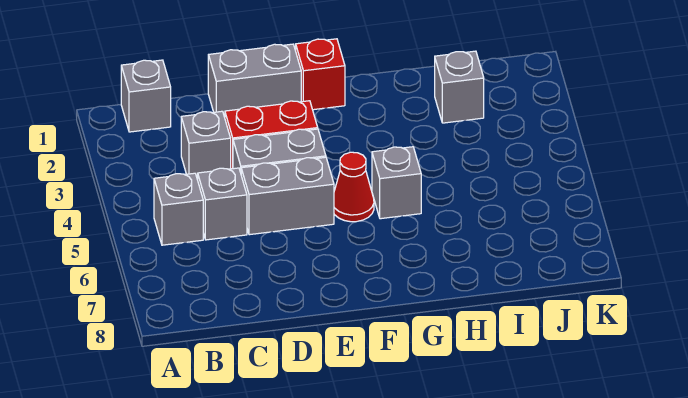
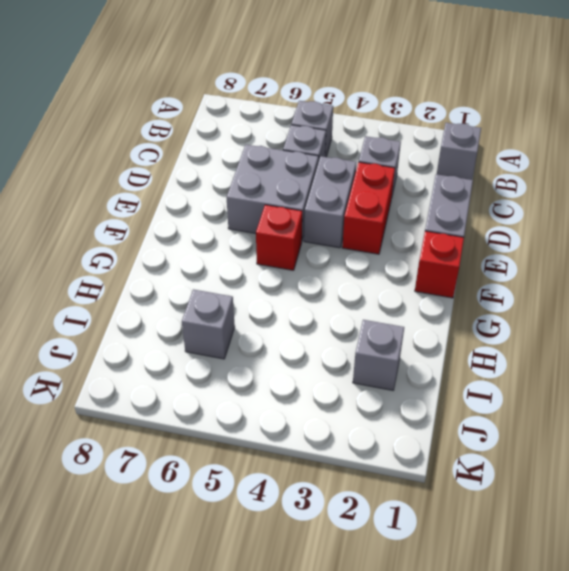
grey 1x2 brick [241,157,334,235] -> grey 2x2 brick [227,145,319,240]
red 1x1 cone [334,152,374,222] -> red 1x1 brick [256,205,302,270]
grey 1x1 brick [372,147,421,219] -> grey 1x1 brick moved to [182,289,235,359]

